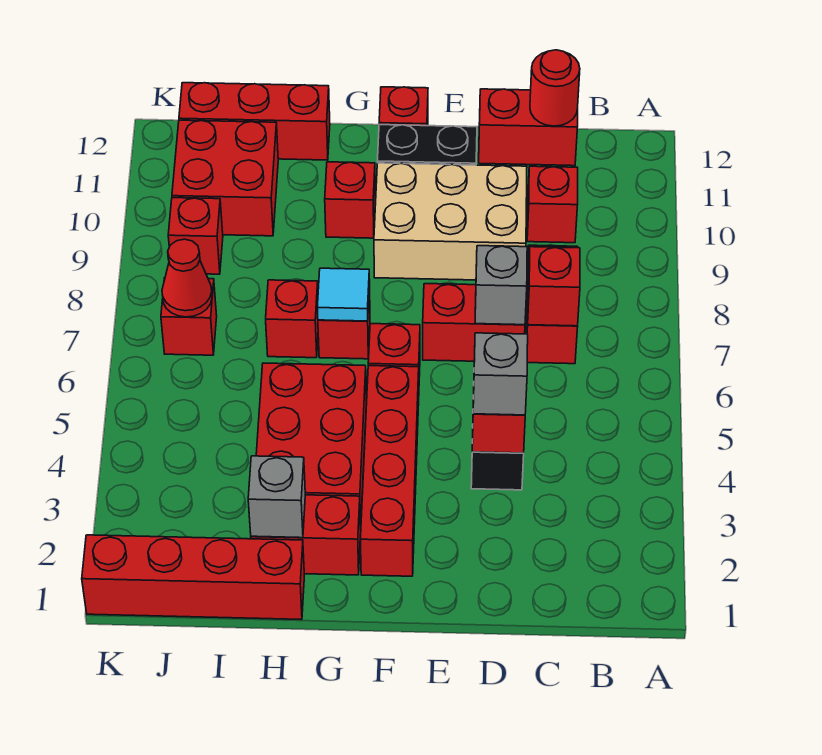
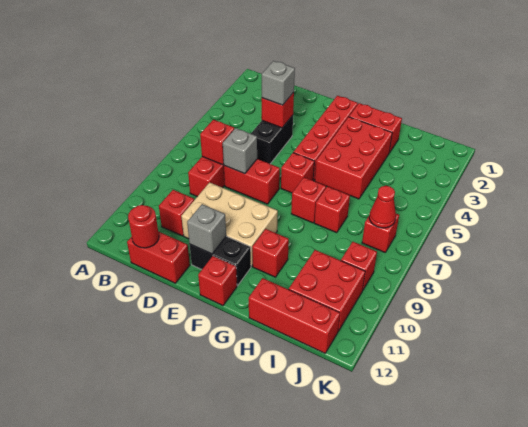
cyan 1x1 tile [317,268,370,321] -> none
red 1x4 brick [82,535,304,620] -> none
grey 1x1 brick [248,456,305,538] -> grey 1x1 brick moved to [187,204,226,254]

